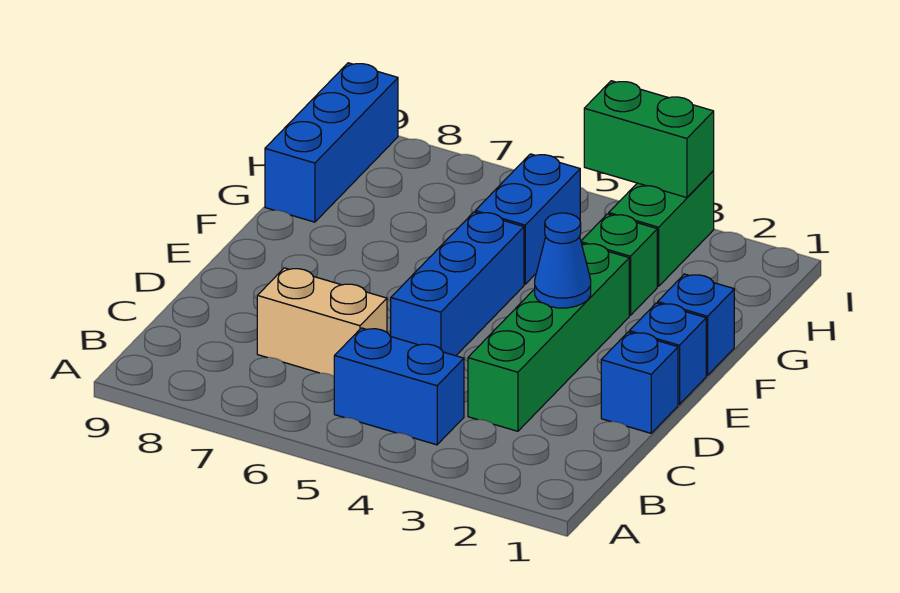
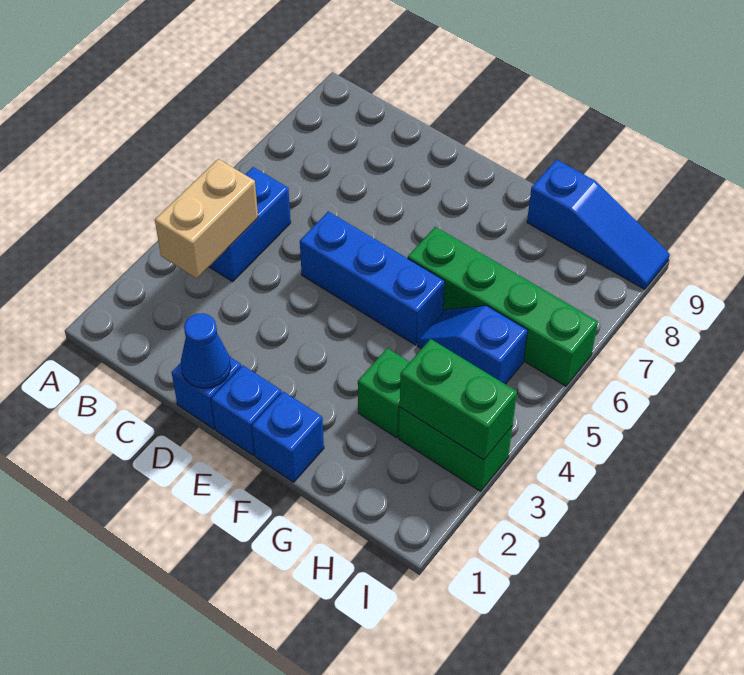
green 1x4 brick [468,244,629,431] -> green 1x4 brick moved to [408,227,598,386]
tan 1x2 brick [257,268,387,376] -> tan 1x2 brick moved to [155,159,258,279]
blue 1x1 cone [535,213,591,308] -> blue 1x1 cone moved to [181,313,231,388]
blue 1x2 brick [475,154,580,284] -> blue 1x2 slope [417,306,528,384]
blue 1x3 brick [265,63,398,222] -> blue 1x3 slope [527,160,670,289]
green 1x2 brick [584,81,714,198] -> green 1x2 brick turned to [400,339,517,460]

